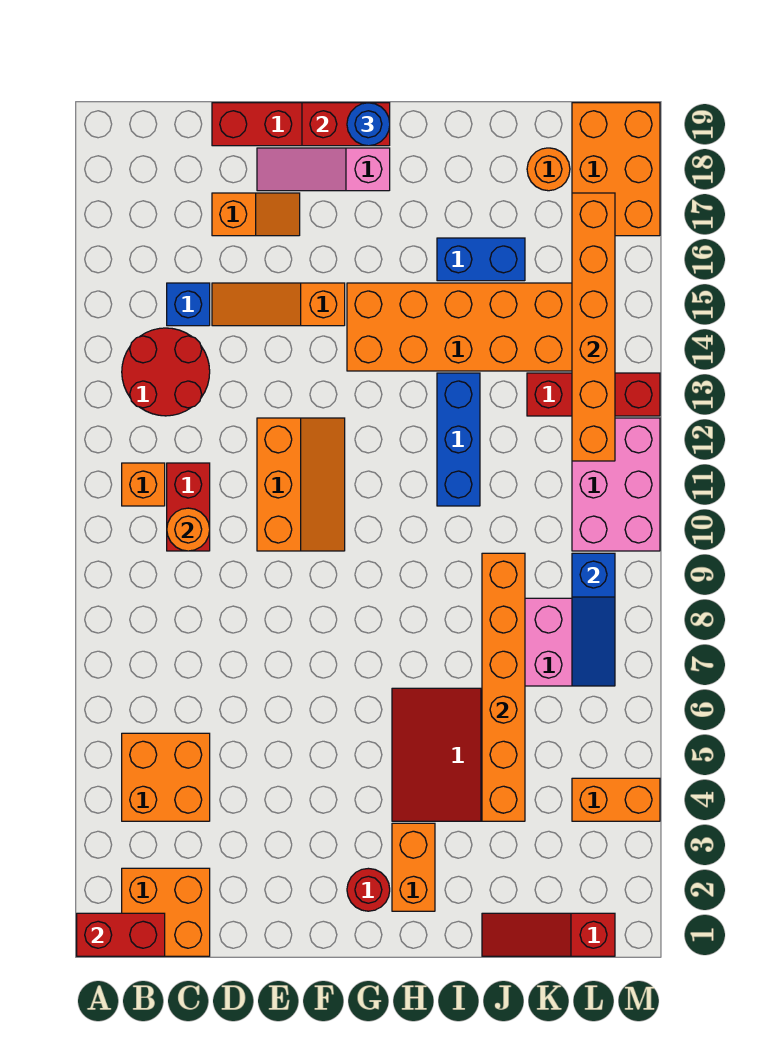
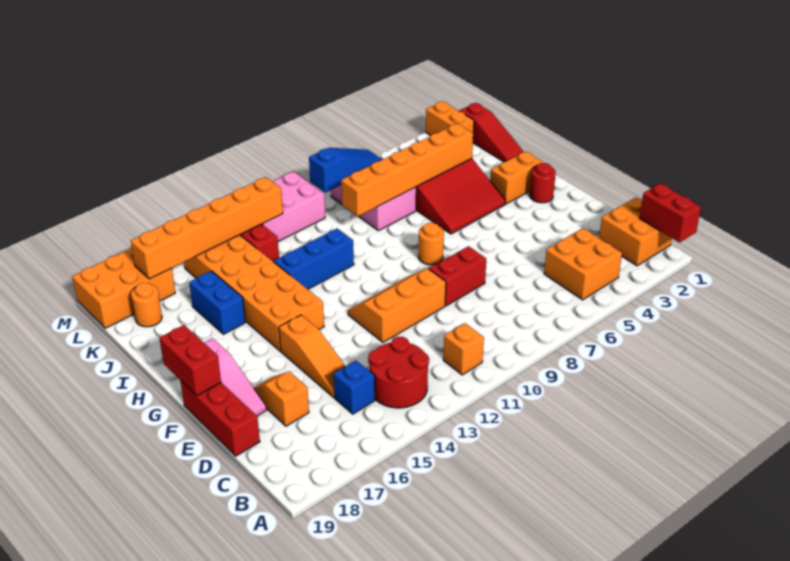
red 1x2 brick [167,463,210,551] -> red 1x2 brick moved to [429,246,486,306]
orange 1x1 round brick [167,508,210,551] -> orange 1x1 round brick moved to [418,223,444,265]
blue 1x1 round brick [347,103,390,146] -> none
orange 1x2 brick [572,778,660,821] -> orange 1x2 brick moved to [426,102,474,136]

